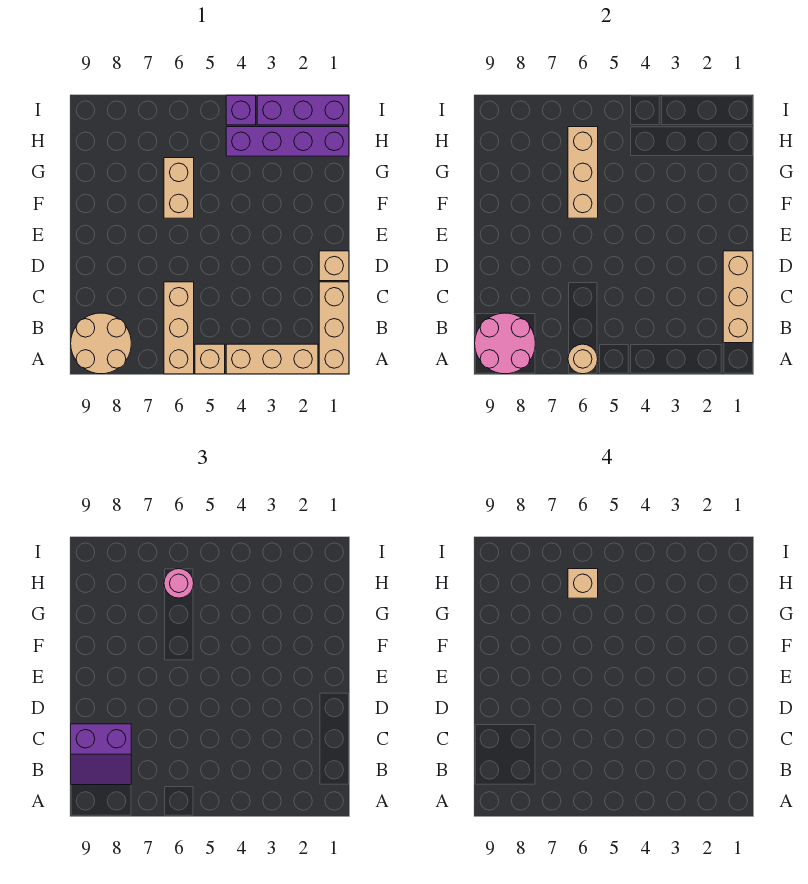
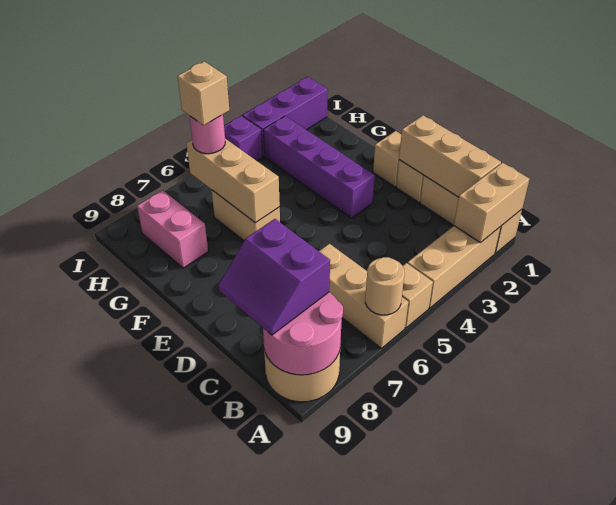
none -> tan 1x2 brick [454,163,529,242]
purple 2x2 slope [71,724,131,785] -> purple 2x2 slope turned to [218,219,330,335]
none -> tan 1x1 brick [373,131,401,187]
none -> pink 1x2 brick [137,190,208,268]
purple 1x4 brick [226,127,349,156] -> purple 1x4 brick turned to [263,116,375,218]

